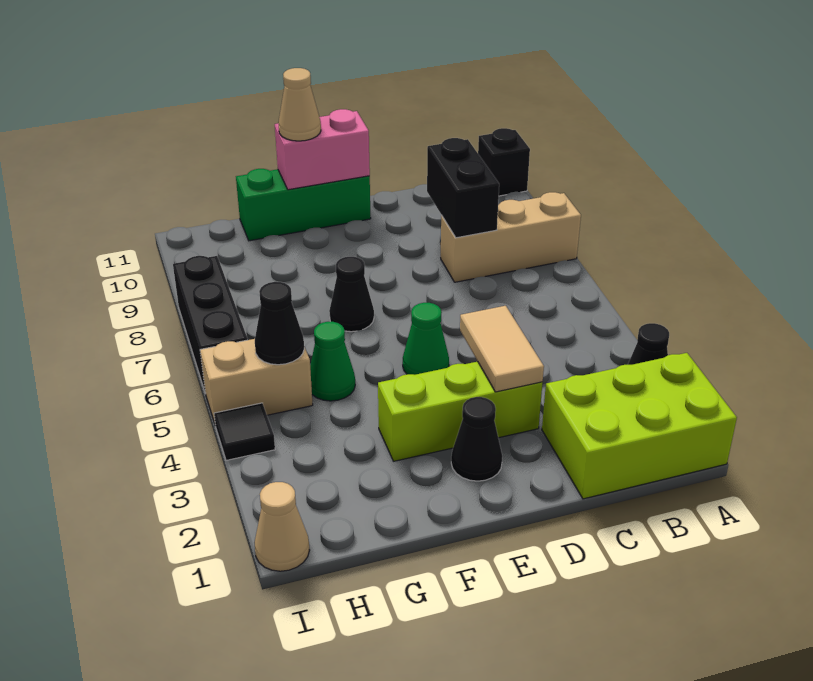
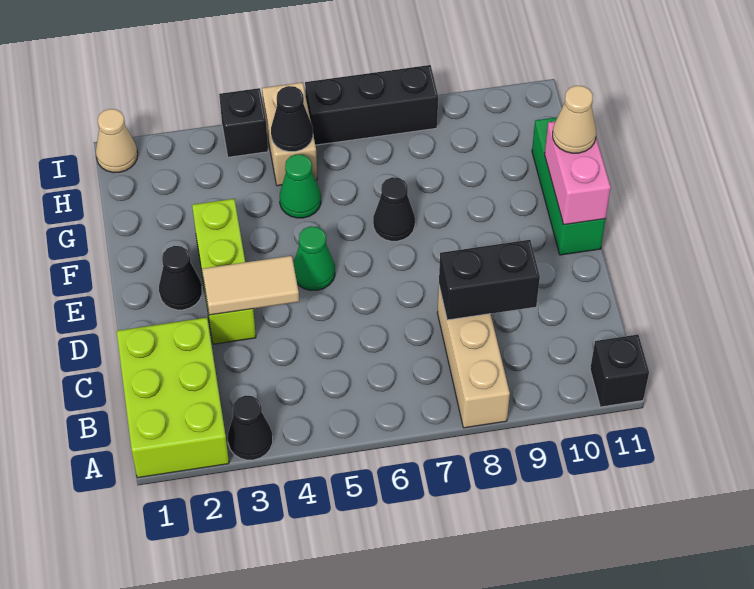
black 1x1 tile [214,403,275,460] -> black 1x1 brick [219,88,268,157]

